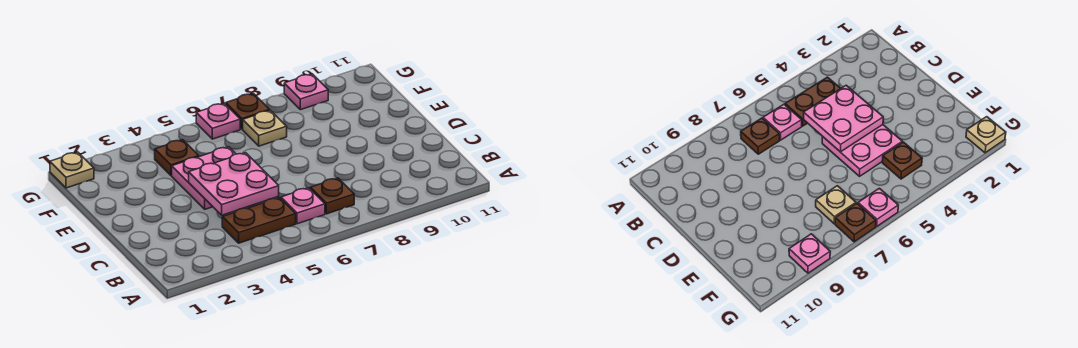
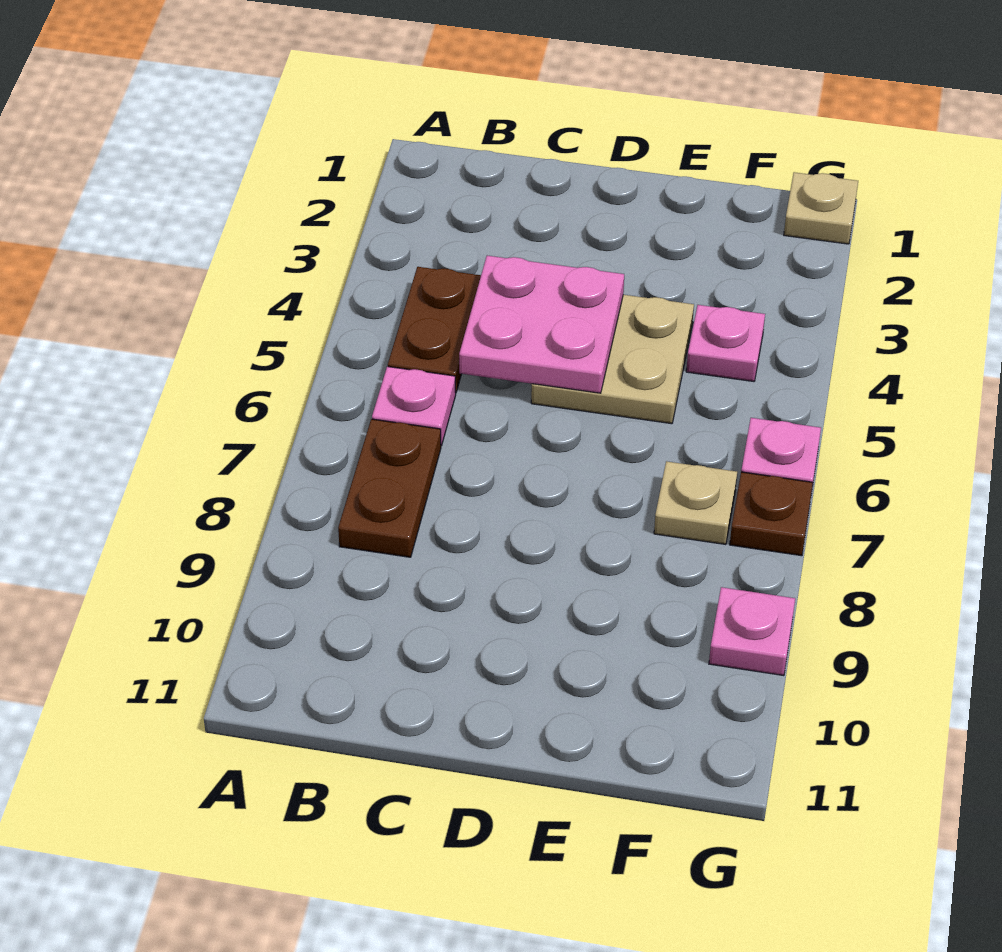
brown 1x1 plate [310,178,354,214] -> brown 1x2 plate [338,419,441,557]
pink 2x2 plate [172,147,236,209] -> tan 2x2 plate [531,295,694,424]
brown 1x1 plate [155,140,199,175] -> pink 1x1 plate [686,305,765,382]

